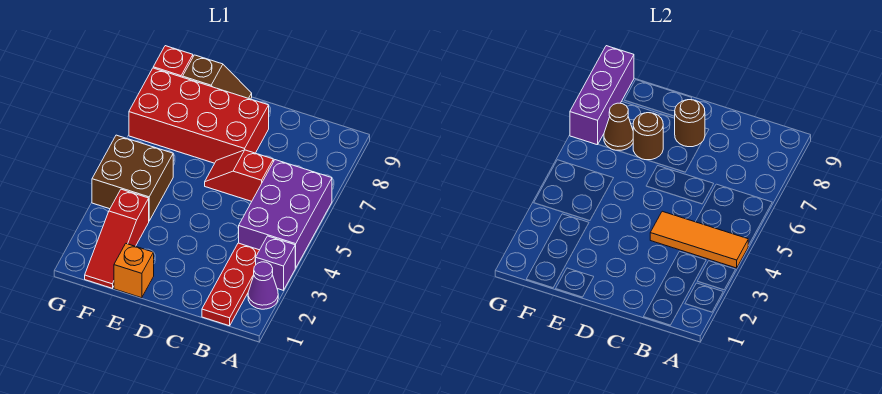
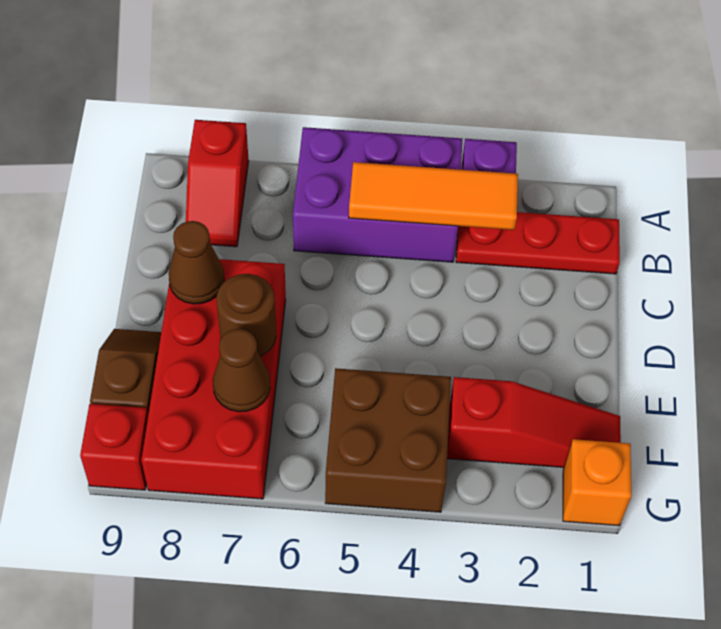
purple 1x1 cone [248,262,278,309] -> none
orange 1x3 tile [650,211,749,268] -> orange 1x3 tile turned to [349,162,518,230]
red 1x2 slope [205,150,273,201] -> red 1x2 slope moved to [186,120,249,247]
brown 1x1 round brick [675,100,705,147] -> brown 1x1 cone [169,221,224,304]
orange 1x1 brick [114,244,154,298] -> orange 1x1 brick moved to [563,439,631,526]
purple 1x3 brick [570,46,634,145] -> none

